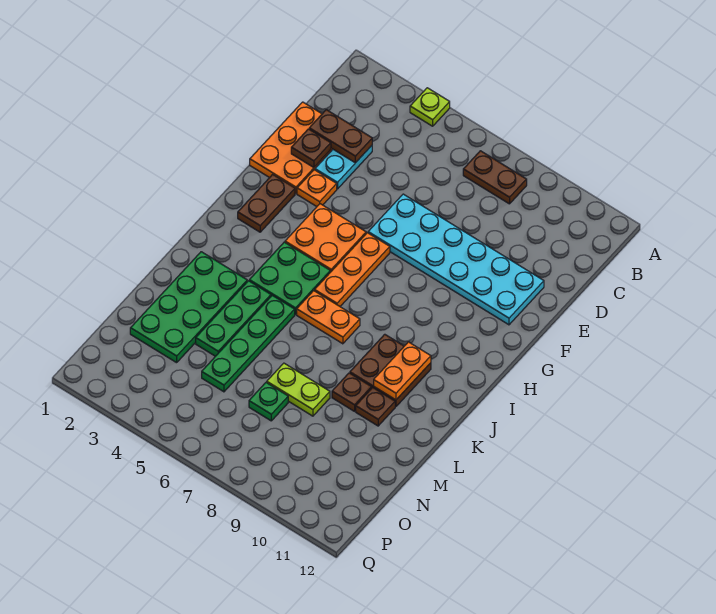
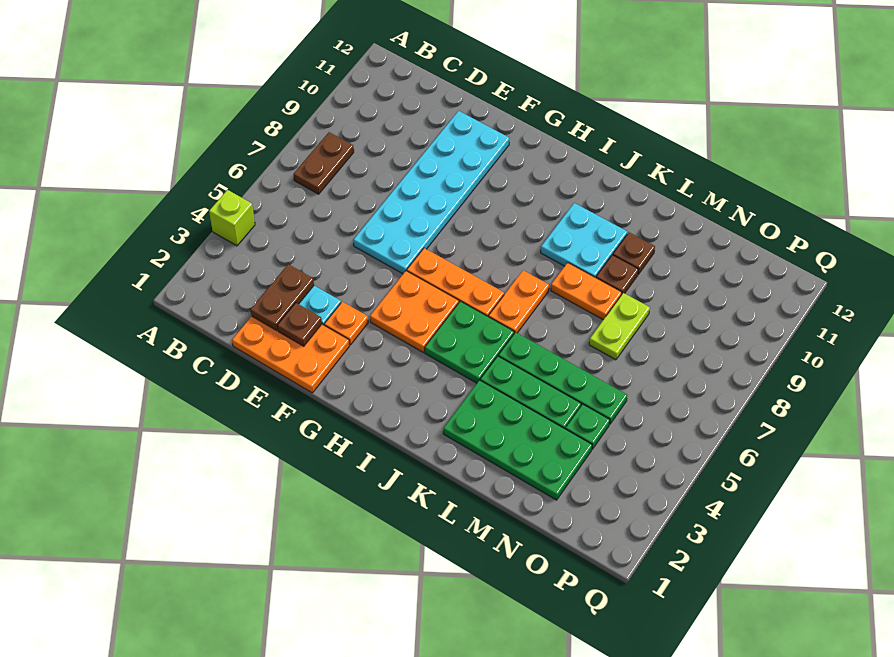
lime 1x1 plate [410,88,450,126] -> lime 1x1 brick [209,190,255,246]
brown 1x2 plate [238,174,295,232] -> none
brown 2x2 plate [350,334,431,407] -> cyan 2x2 plate [541,203,627,278]
orange 1x2 plate [374,342,431,400] -> orange 1x2 plate moved to [551,263,622,320]
green 1x1 plate [249,382,288,421] -> green 1x1 plate moved to [566,404,610,449]

